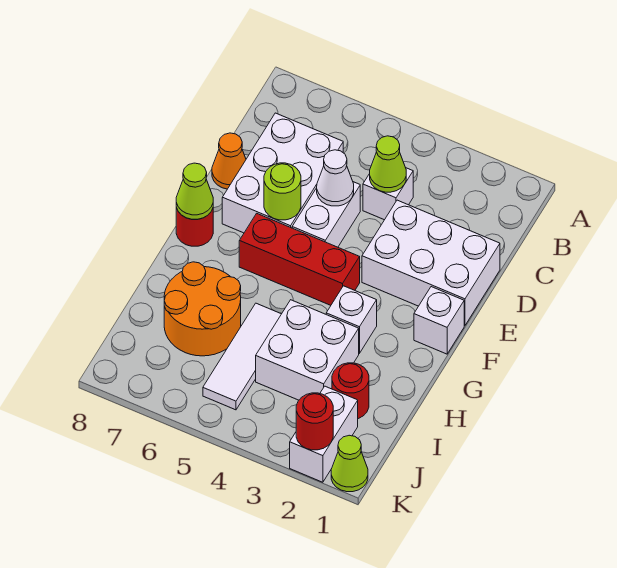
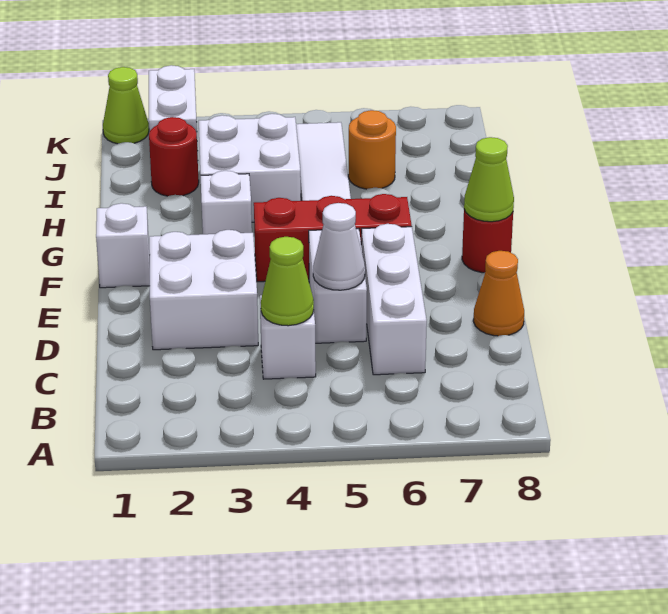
white 2x3 brick [222,113,343,233] -> white 1x3 brick [361,224,427,375]
white 2x3 brick [362,200,500,326] -> white 2x2 brick [149,230,258,350]
lime 1x1 round brick [264,163,301,220] -> none
orange 2x2 round brick [164,262,241,356] -> orange 1x1 round brick [348,110,396,189]
red 1x1 round brick [296,393,333,450] -> none

